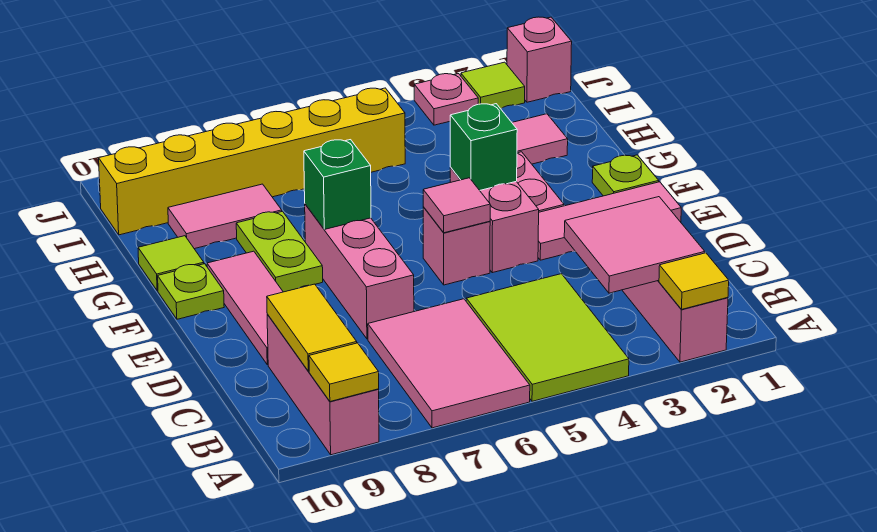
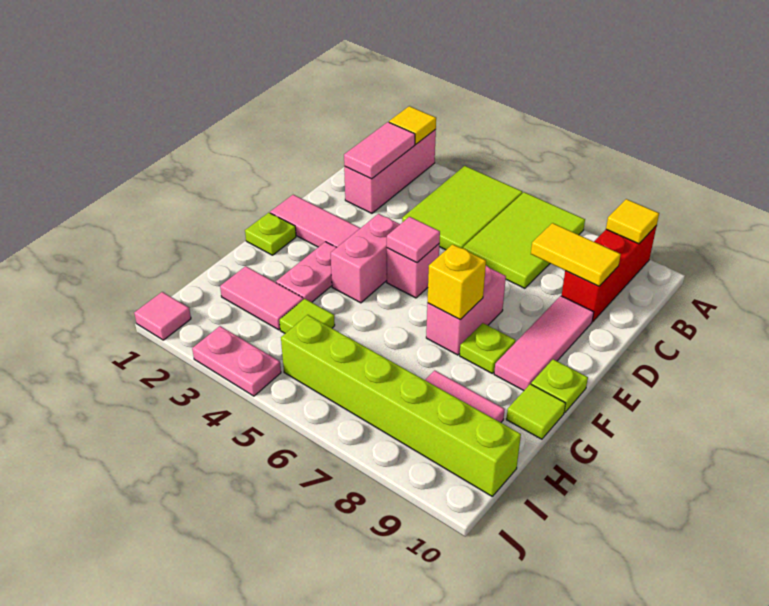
pink 2x3 tile [368,299,530,428] -> lime 2x3 tile [463,192,585,288]
pink 1x3 brick [267,314,379,455] -> red 1x3 brick [562,226,657,322]
pink 2x2 tile [564,197,705,293] -> pink 1x2 tile [344,122,415,179]
yellow 1x2 tile [267,284,357,371] -> yellow 1x2 tile turned to [531,223,621,286]
pink 1x3 brick [305,204,414,339] -> pink 1x2 brick [426,265,506,355]
green 1x1 brick [450,104,517,190] -> none
green 1x1 brick [304,140,371,229] -> yellow 1x1 brick [427,244,486,320]
lime 1x2 plate [236,211,323,292] -> lime 1x1 plate [460,323,515,373]
yellow 1x6 brick [99,88,405,235] -> lime 1x6 brick [281,315,521,496]
pink 1x1 brick [507,17,572,102] -> pink 1x1 tile [134,292,191,340]
lime 1x1 tile [461,62,525,109] -> lime 1x1 tile moved to [279,299,335,333]
pink 1x1 plate [414,74,478,125] -> pink 1x2 plate [192,326,281,396]

